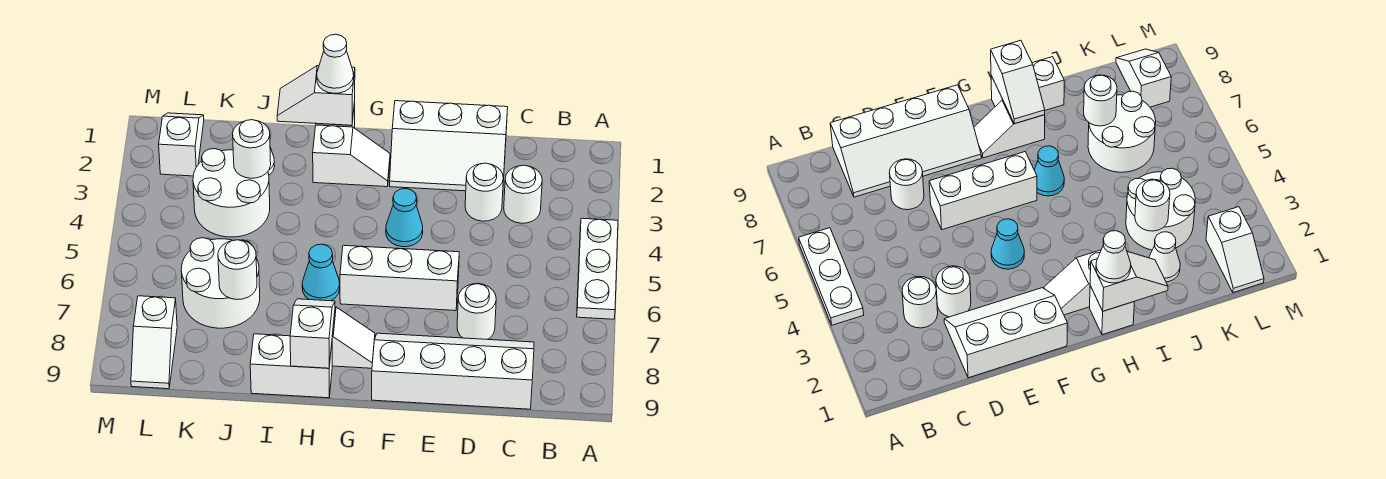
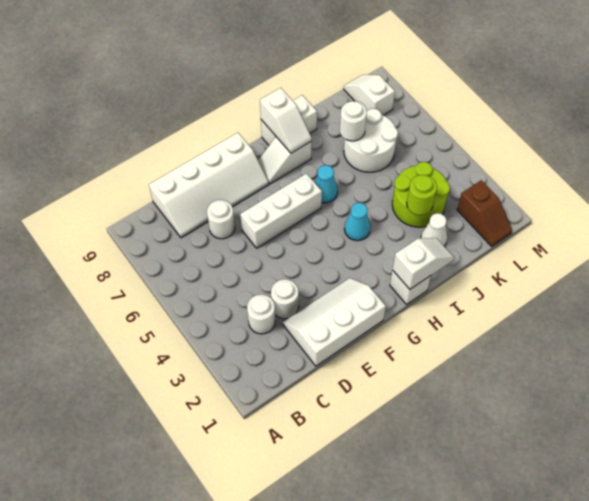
white 1x3 plate [577,218,618,319] -> none
cyan 1x1 cone [386,189,423,247] -> cyan 1x1 cone moved to [344,203,370,241]
white 1x2 slope [313,125,390,187] -> none
white 1x1 cone [317,34,354,93] -> none
white 2x2 round brick [193,149,270,237] -> lime 2x2 round brick [392,162,450,227]
white 1x1 round brick [233,120,271,178] -> lime 1x1 round brick [407,175,437,215]
white 1x2 slope [159,113,204,176] -> brown 1x2 slope [457,180,512,247]

